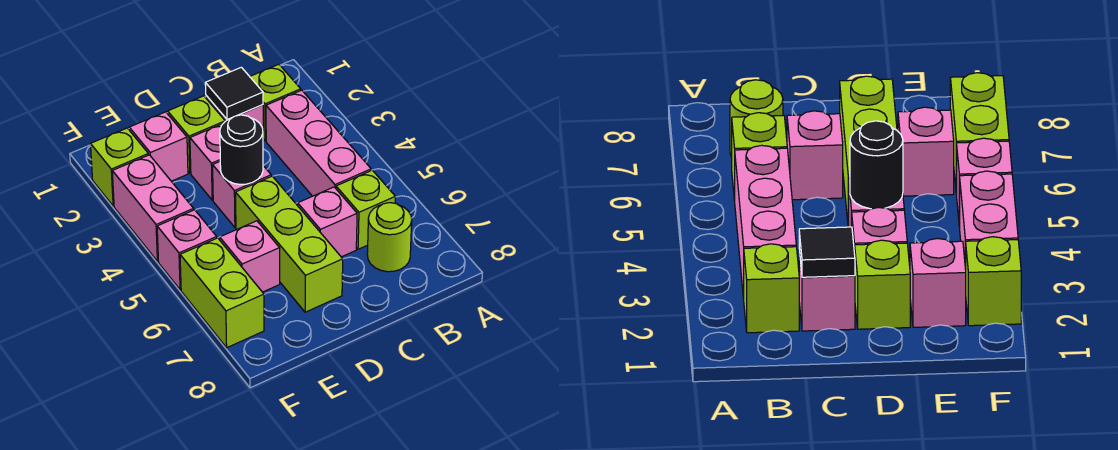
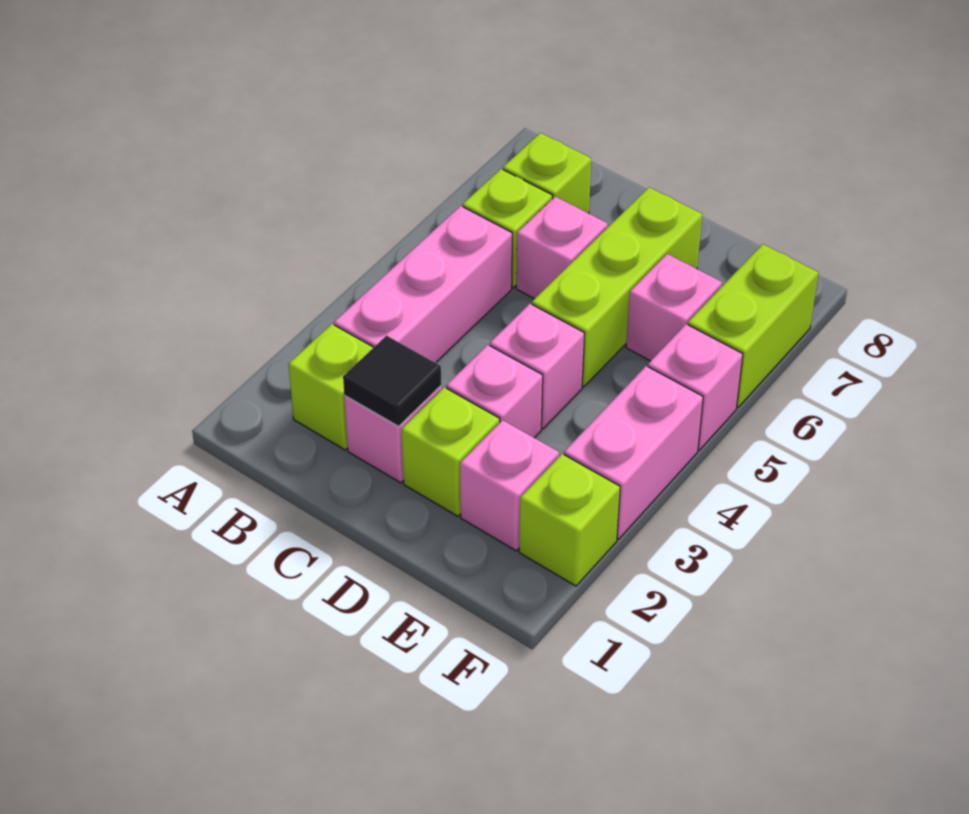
lime 1x1 round brick [367,203,412,272] -> lime 1x1 brick [503,133,591,213]
black 1x1 round brick [220,115,263,184] -> none

